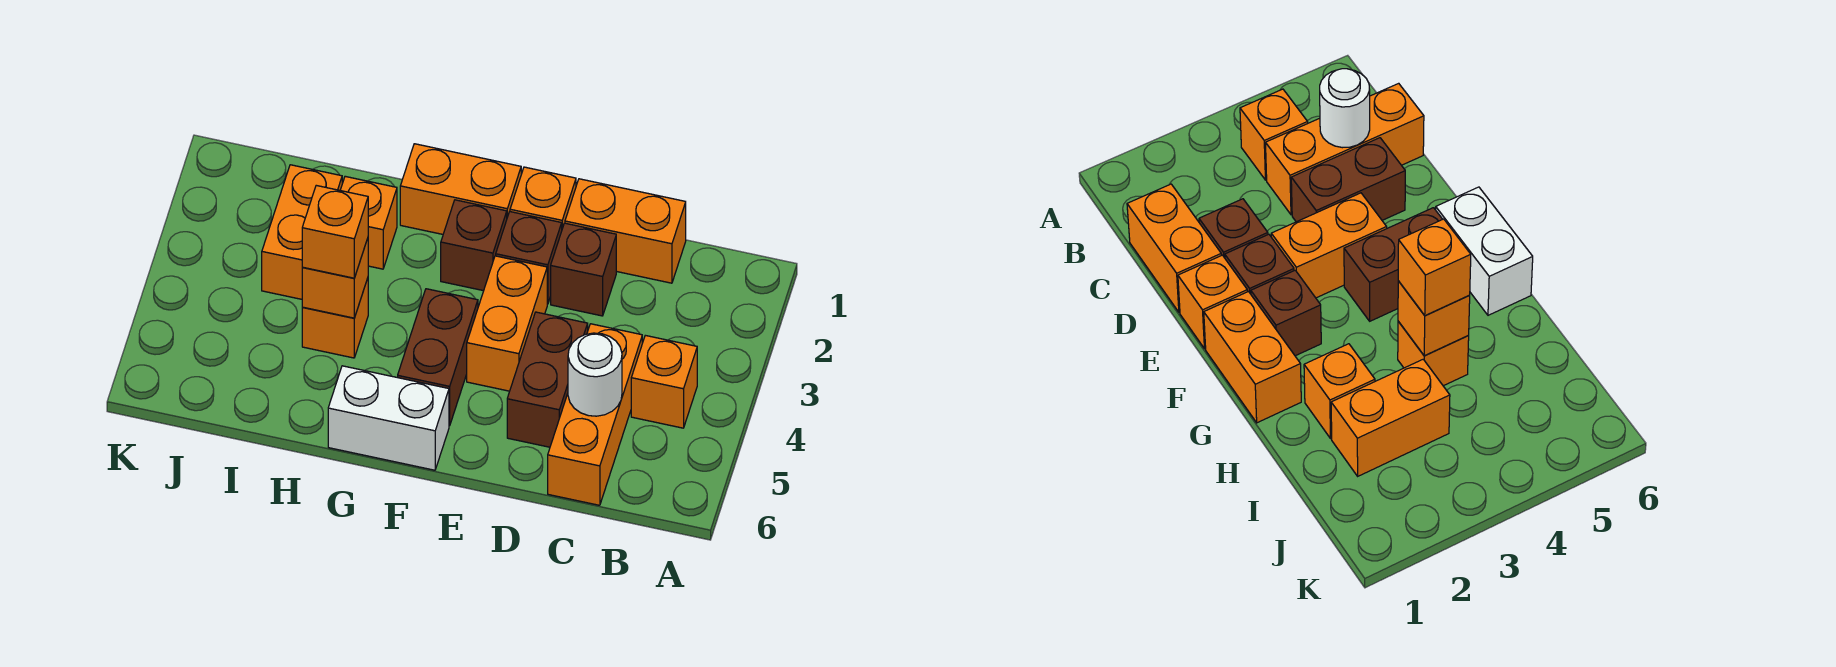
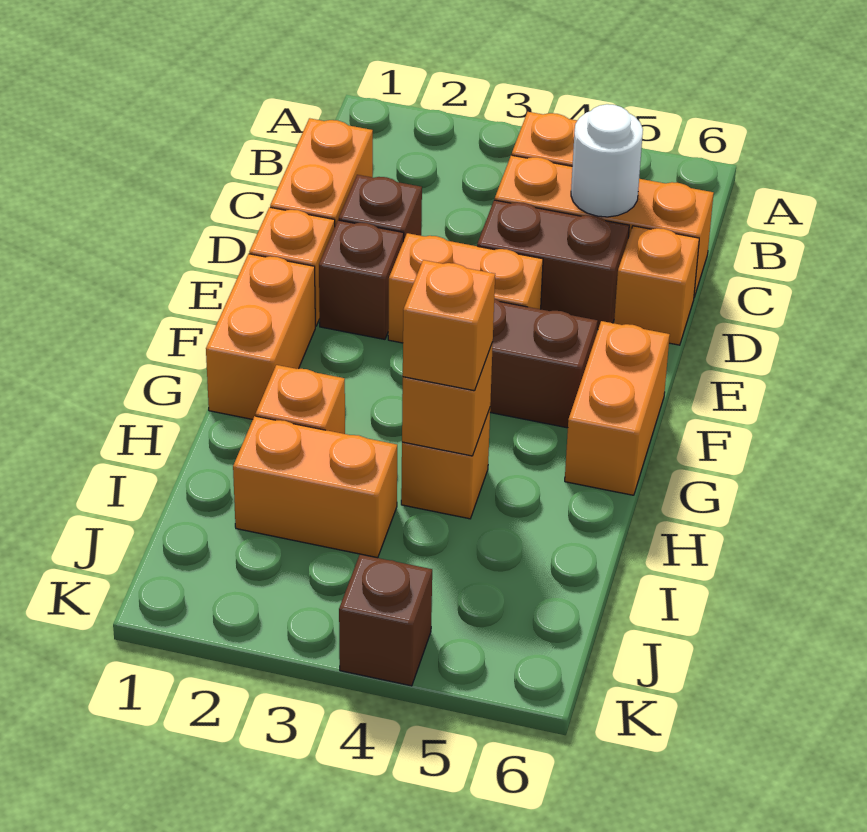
none -> orange 1x1 brick [614,226,699,345]
brown 1x1 brick [441,200,507,291] -> brown 1x1 brick moved to [339,554,432,686]
white 1x2 brick [328,366,449,470] -> orange 1x2 brick [565,321,670,495]

